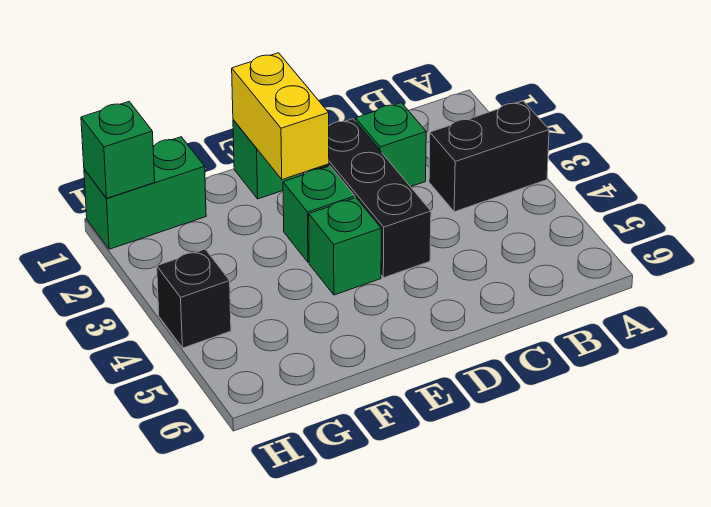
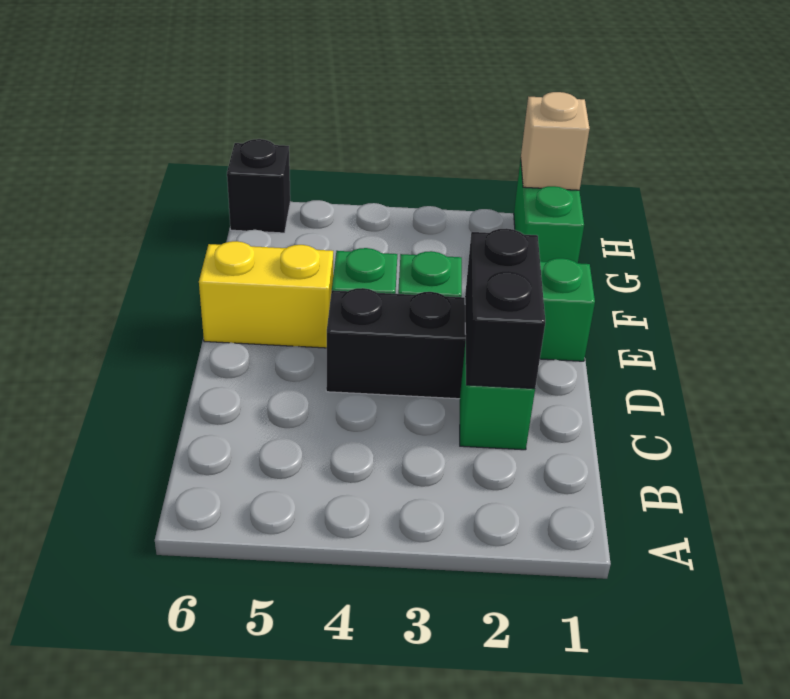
black 1x2 brick [429,101,549,212] -> black 1x2 brick moved to [465,228,545,389]
yellow 1x2 brick [232,53,329,180] -> yellow 1x2 brick moved to [199,241,333,348]
green 1x1 brick [81,102,155,198] -> tan 1x1 brick [521,92,590,190]
black 1x1 brick [157,249,231,348] -> black 1x1 brick moved to [227,139,290,233]

